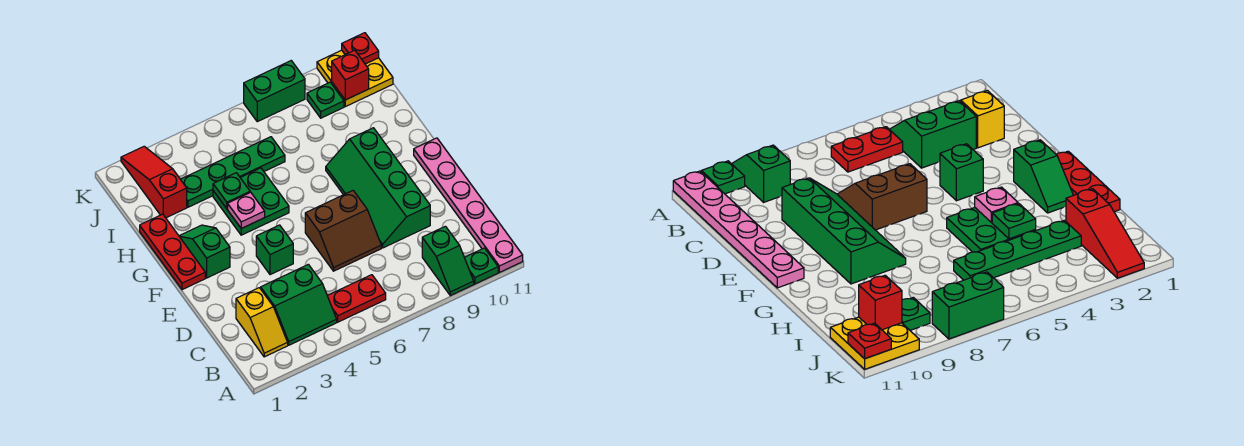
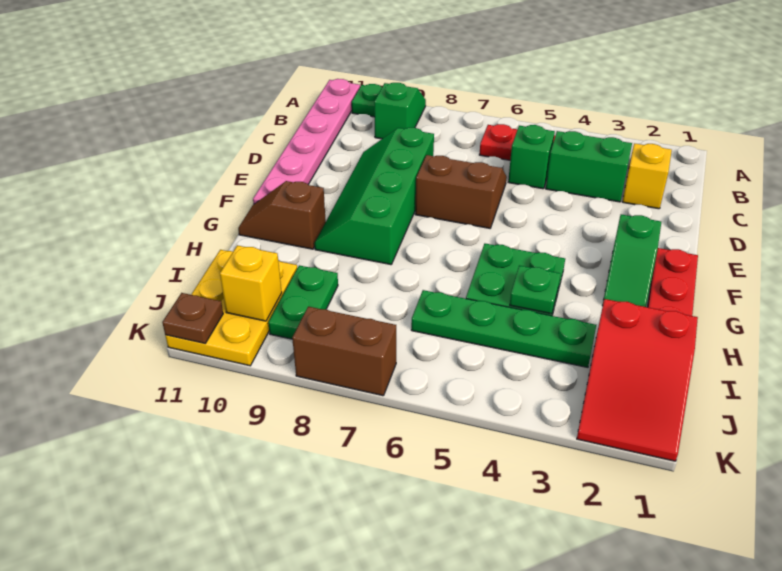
green 2x4 slope [326,128,430,248] -> green 2x4 slope turned to [314,128,434,265]
green 1x1 brick [256,225,293,275] -> green 1x1 brick moved to [508,125,555,189]
pink 1x1 plate [228,192,265,229] -> none
none -> brown 1x2 slope [238,181,326,249]
red 1x3 slope [121,146,187,218] -> red 2x3 slope [577,299,698,461]
green 1x1 plate [307,82,344,118] -> green 1x2 plate [268,265,338,339]
yellow 2x2 plate [317,50,393,107] -> yellow 2x3 plate [165,250,297,366]
red 1x1 brick [332,50,369,100] -> yellow 1x1 brick [220,245,282,321]
green 1x2 brick [244,61,305,122] -> brown 1x2 brick [292,307,396,396]
red 1x1 plate [342,33,379,64] -> brown 1x1 plate [162,293,223,343]

